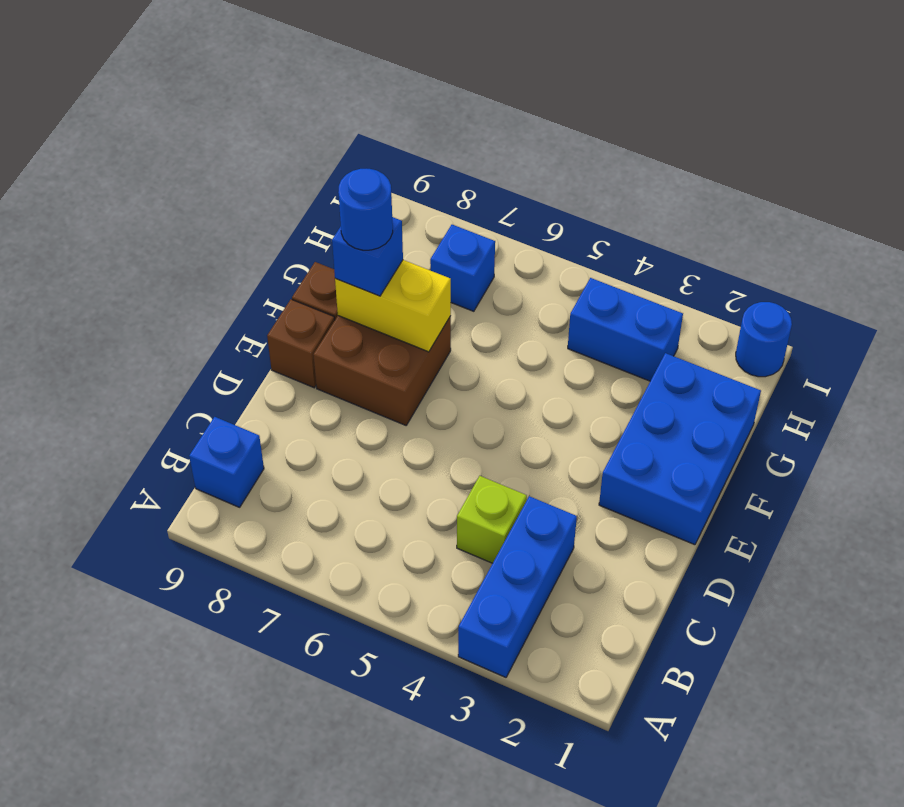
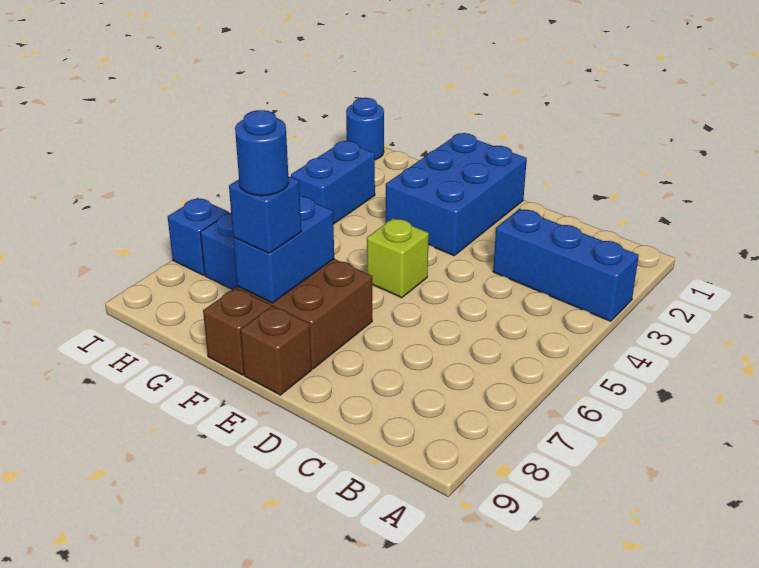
blue 1x1 brick [189,417,264,507] -> blue 1x1 brick moved to [168,198,229,275]
lime 1x1 brick [457,476,527,563] -> lime 1x1 brick moved to [367,218,429,298]
blue 2x3 brick [599,353,761,545] -> blue 2x3 brick turned to [386,133,527,256]
yellow 1x2 brick [335,260,451,352] -> blue 1x2 brick [233,196,334,303]

